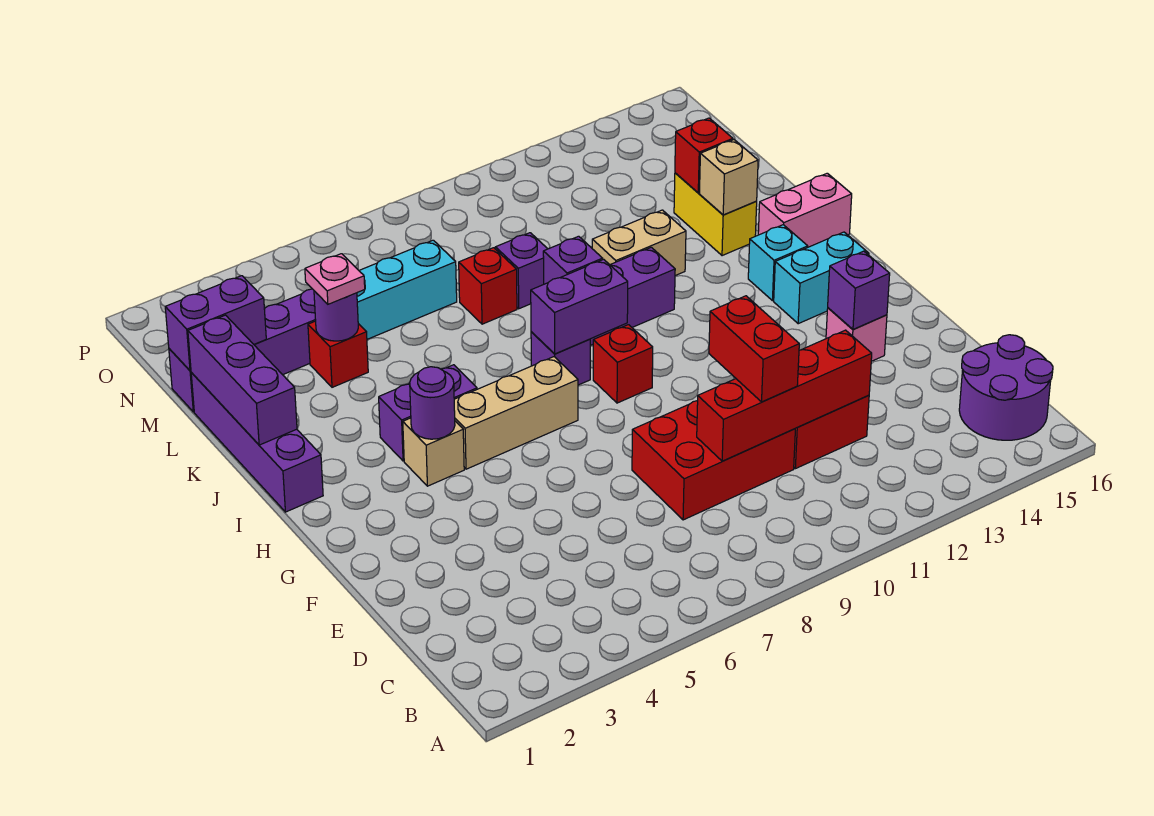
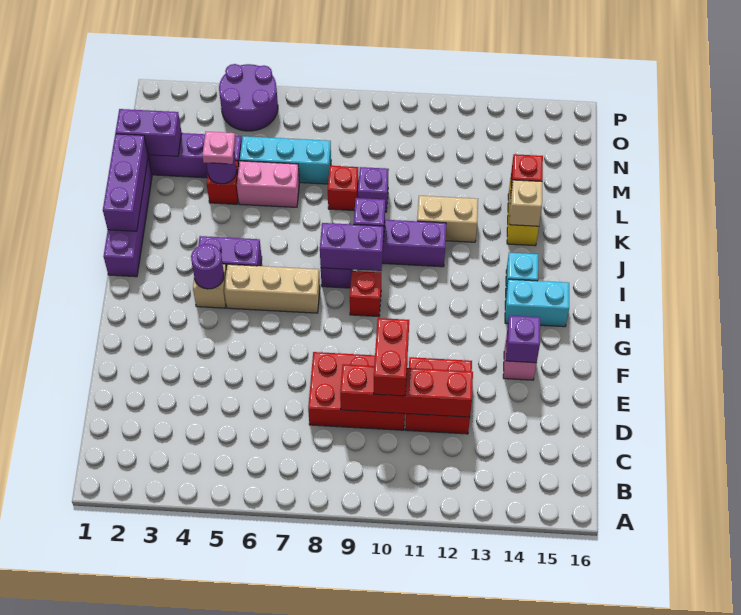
purple 2x2 round brick [959,335,1053,440] -> purple 2x2 round brick moved to [219,64,278,131]
pink 1x2 brick [758,173,852,247] -> pink 1x2 brick moved to [237,161,299,207]

